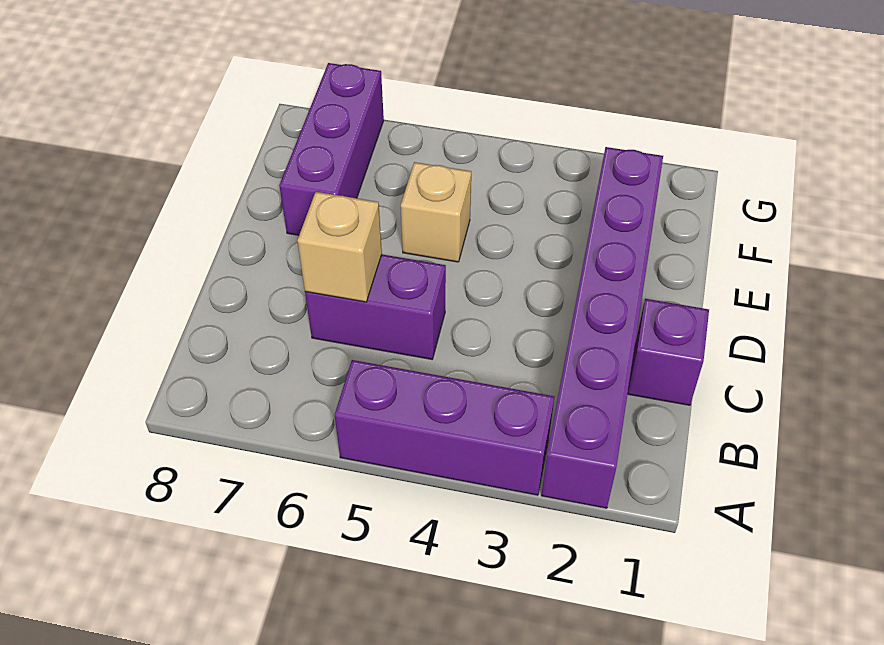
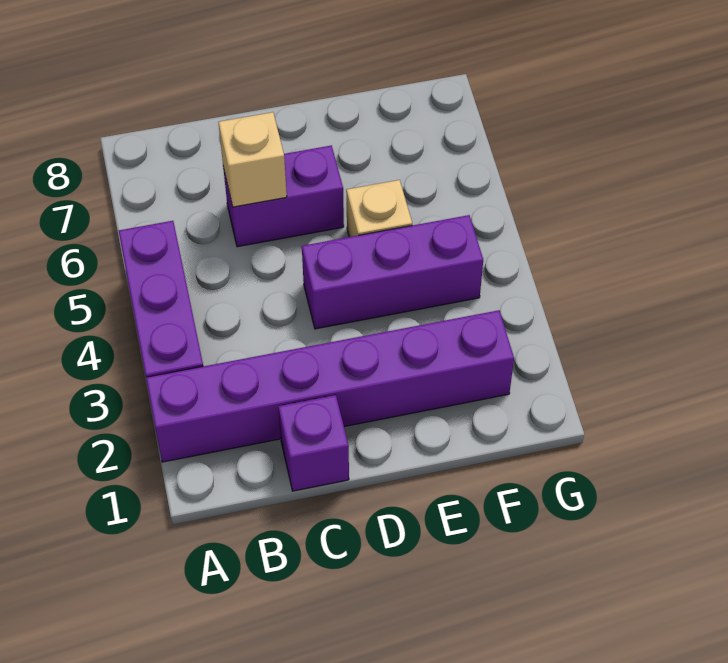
purple 1x2 brick [305,255,446,359] -> purple 1x2 brick turned to [223,145,344,247]
purple 1x3 brick [279,63,384,235] -> purple 1x3 brick moved to [302,215,483,329]

